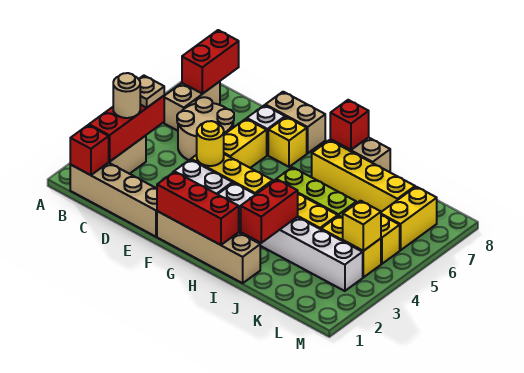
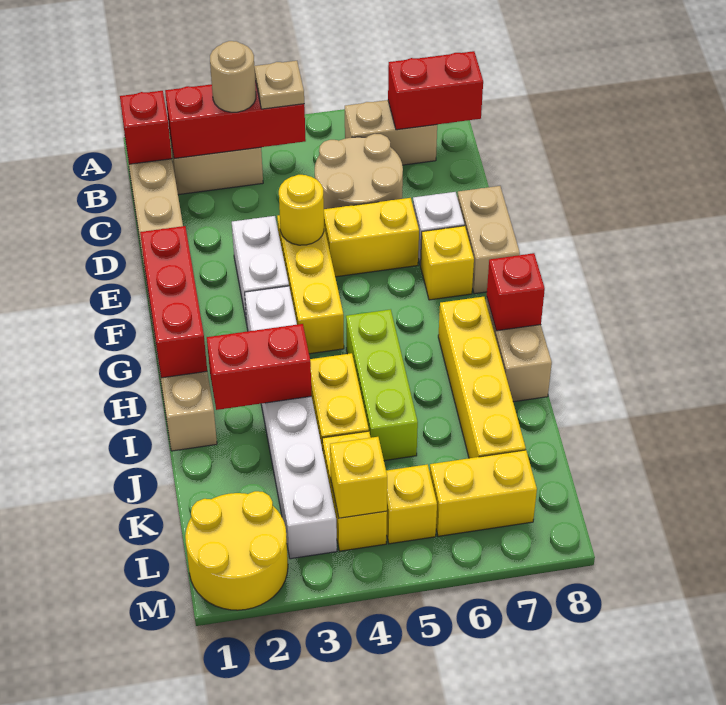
none -> yellow 2x2 round brick [185,491,288,610]

